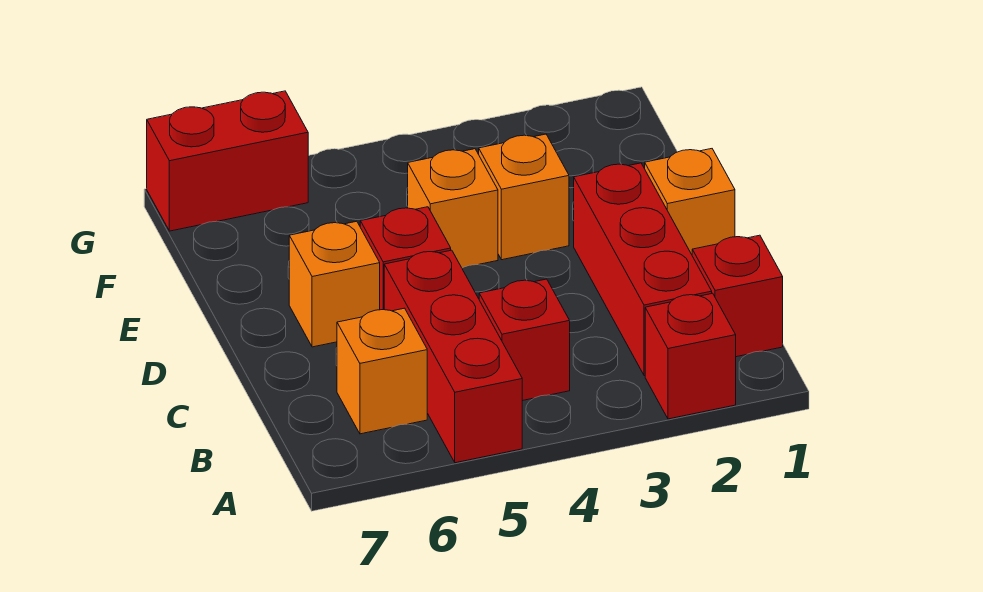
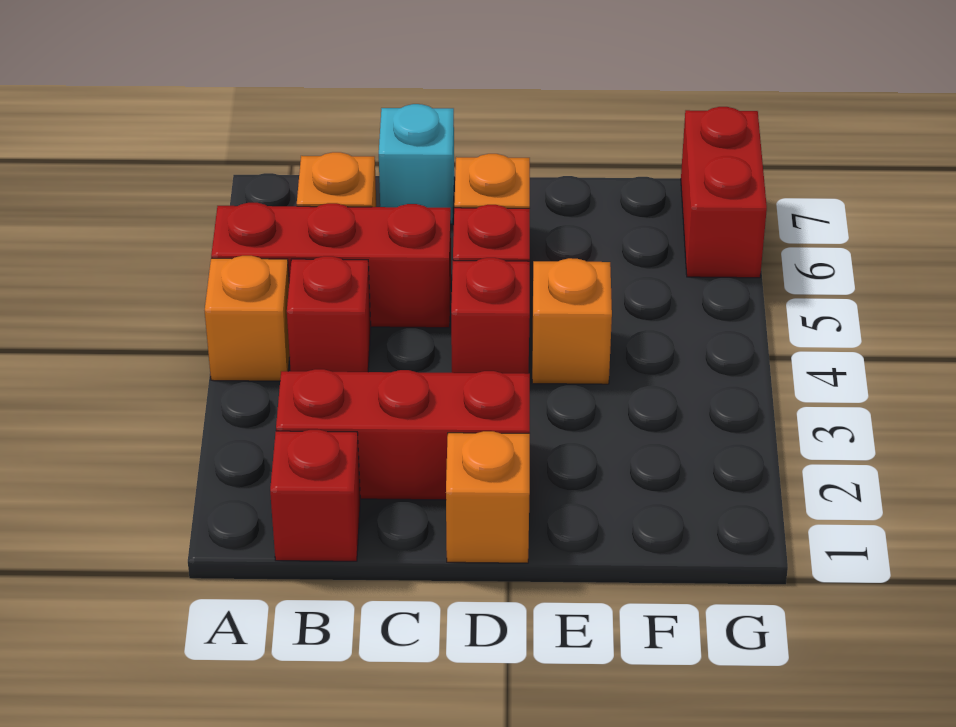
red 1x1 brick [645,293,736,419] -> red 1x1 brick moved to [451,258,530,374]
none -> cyan 1x1 brick [379,104,454,224]
orange 1x1 brick [479,134,569,260] -> orange 1x1 brick moved to [205,256,290,381]

